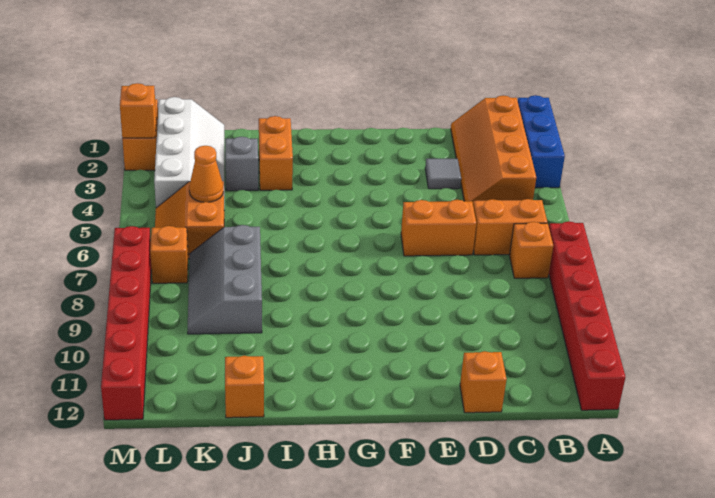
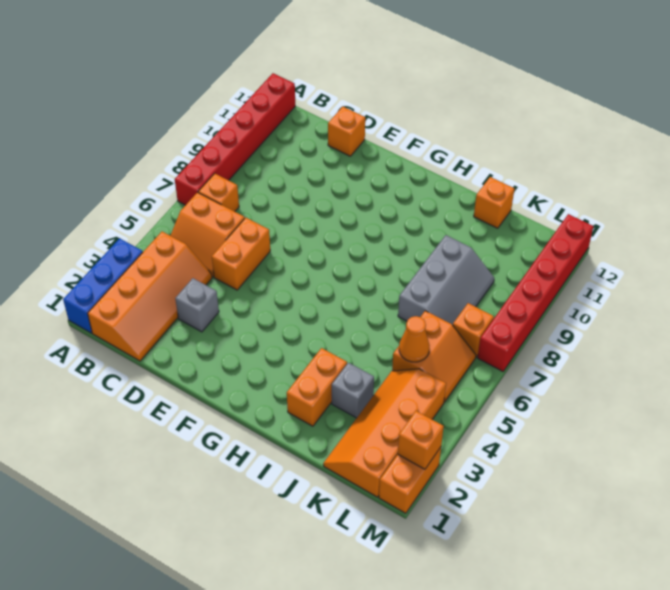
grey 1x1 tile [425,159,461,189] -> grey 1x1 brick [175,278,219,332]
orange 1x2 brick [401,200,476,256] -> orange 1x2 brick turned to [212,218,270,290]
white 2x4 slope [154,97,224,208] -> orange 2x4 slope [323,369,446,497]

